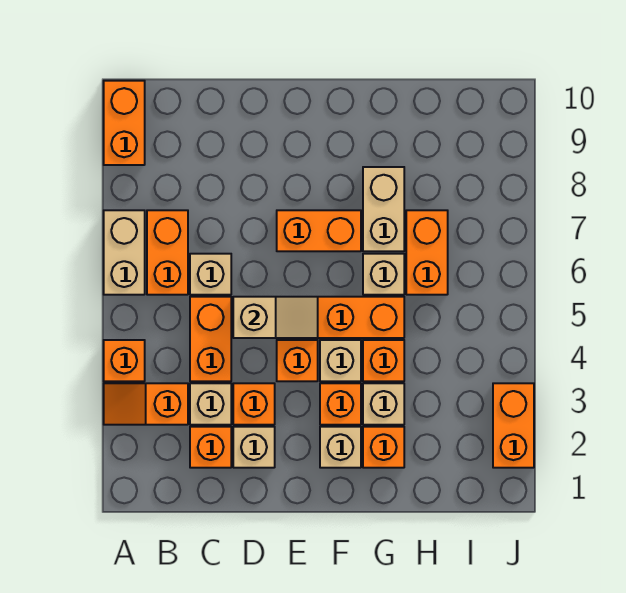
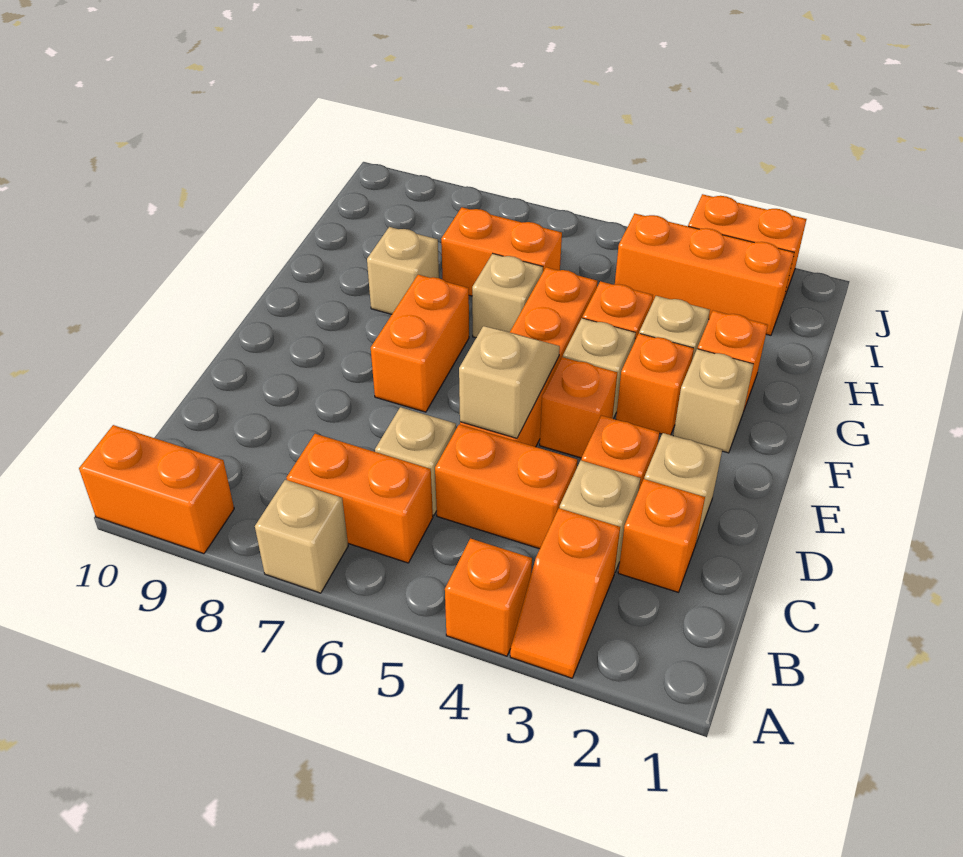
tan 1x2 brick [104,210,145,295] -> tan 1x1 brick [255,480,348,593]
tan 1x2 brick [363,167,404,251] -> tan 1x1 brick [367,227,439,314]
none -> orange 1x3 brick [615,214,794,335]

